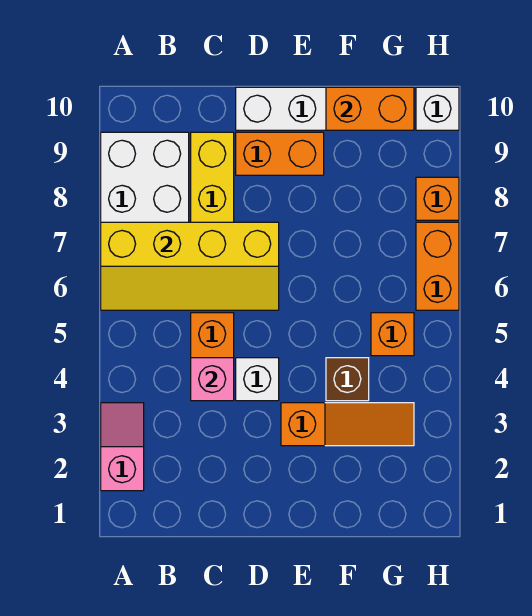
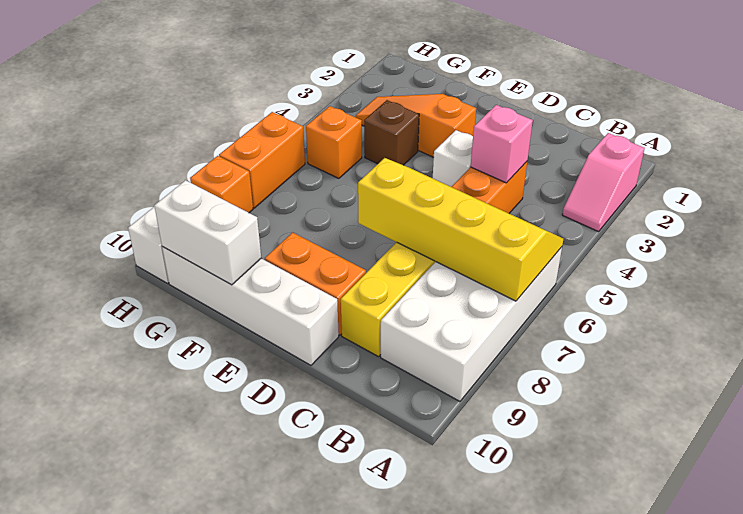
orange 1x2 brick [326,87,414,130] -> white 1x2 brick [154,180,261,285]

